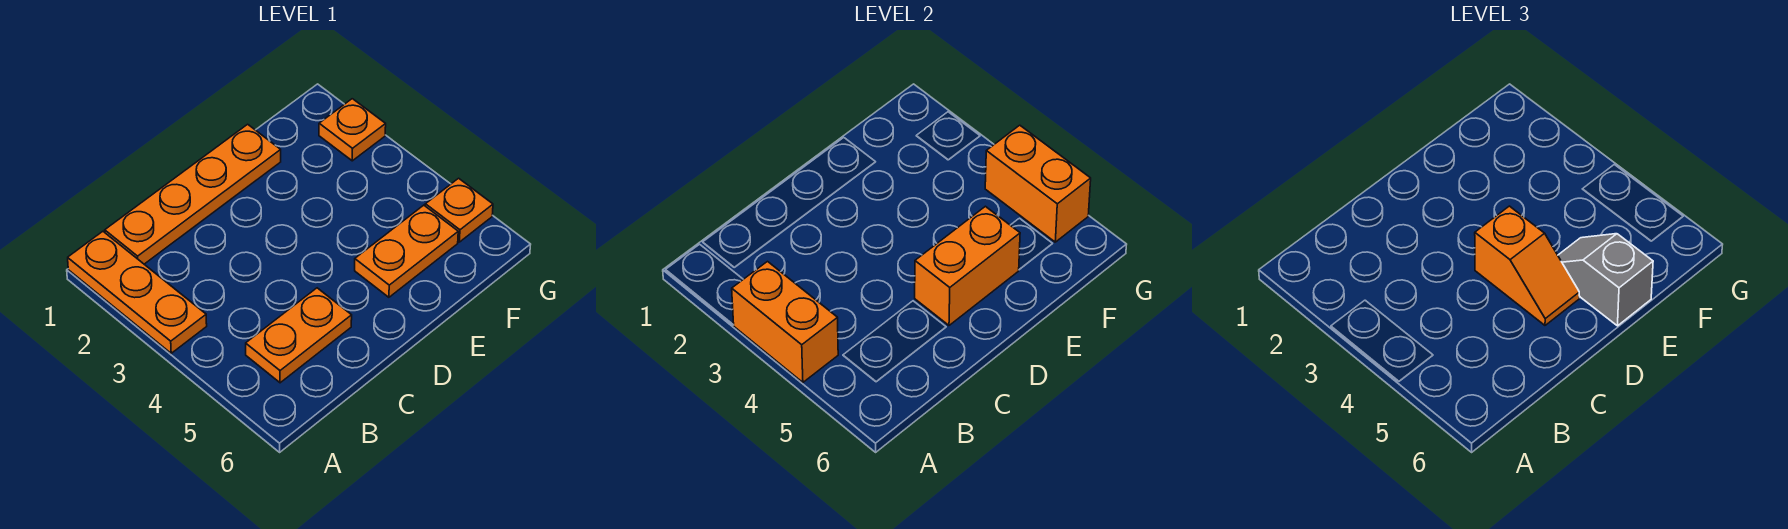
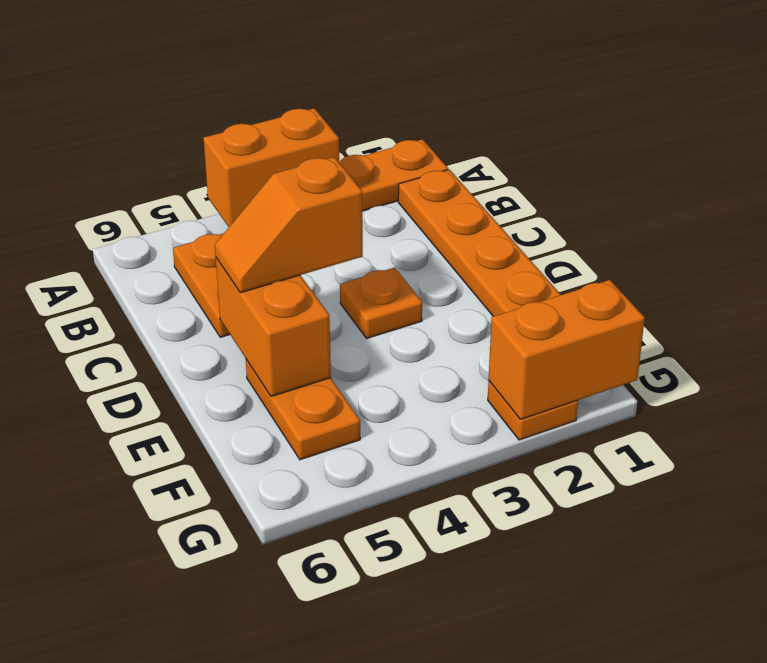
grey 1x2 slope [1558,234,1653,326] -> none
orange 1x2 brick [985,125,1091,242] -> orange 1x2 brick moved to [489,280,645,419]
orange 1x1 plate [425,178,493,242] -> orange 1x1 plate moved to [340,268,422,339]

